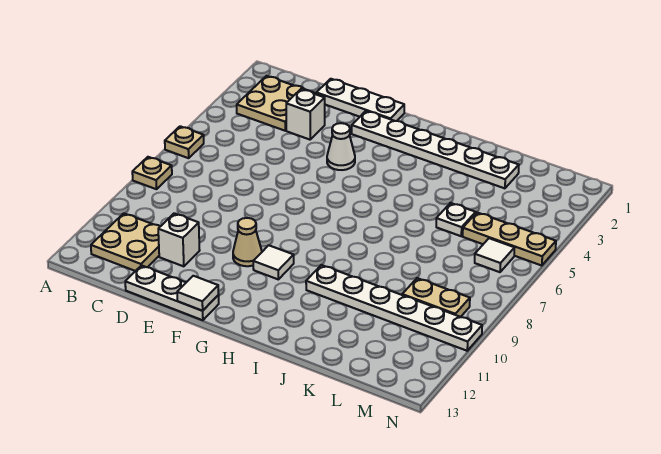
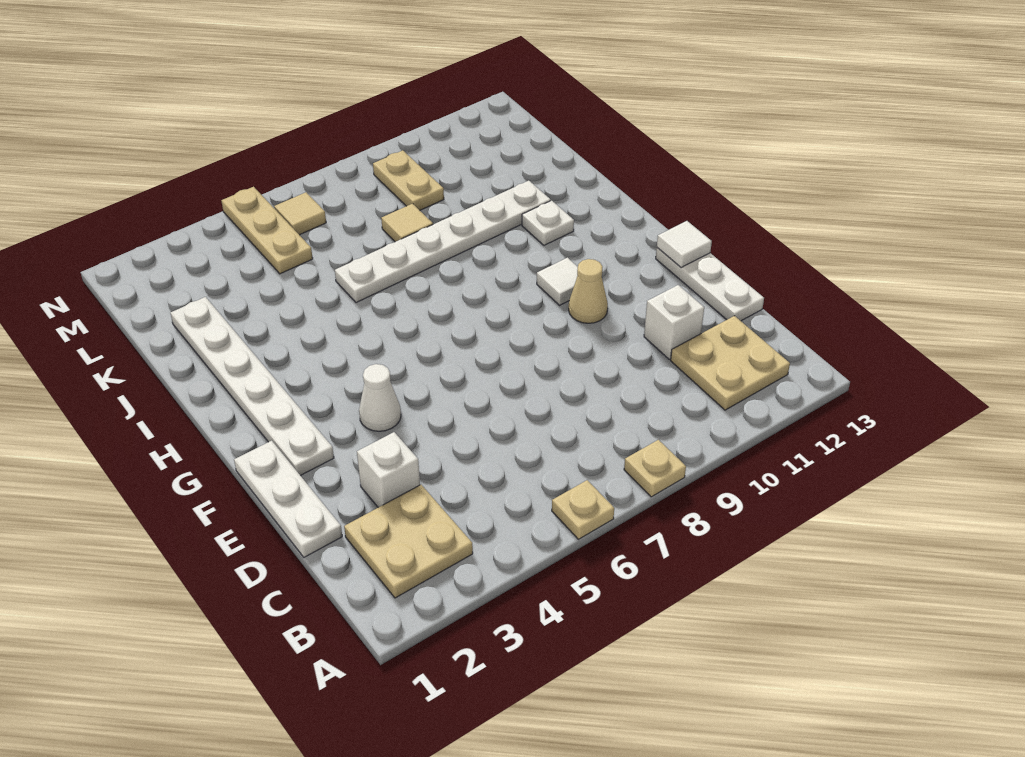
white 1x6 plate [306,265,482,351] -> white 1x6 plate turned to [335,181,551,303]
white 1x1 plate [436,203,476,236] -> white 1x1 plate moved to [522,200,574,245]
none -> tan 1x1 tile [381,204,433,242]
white 1x1 tile [475,238,514,272] -> tan 1x1 tile [274,192,326,235]

